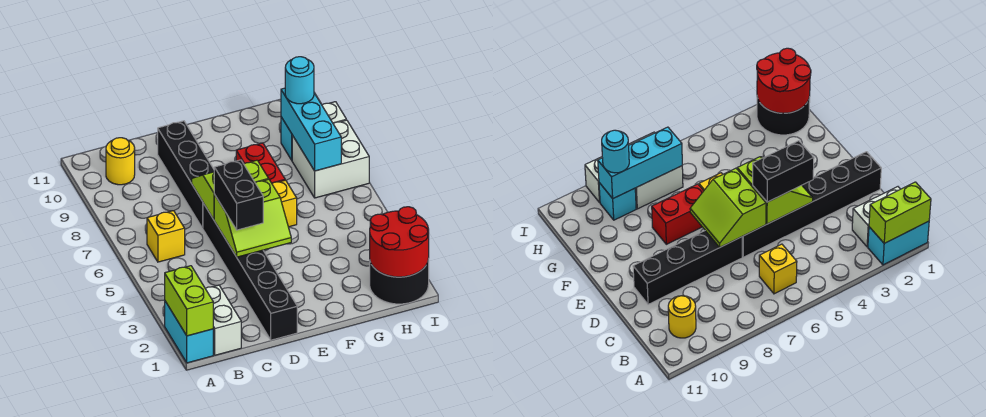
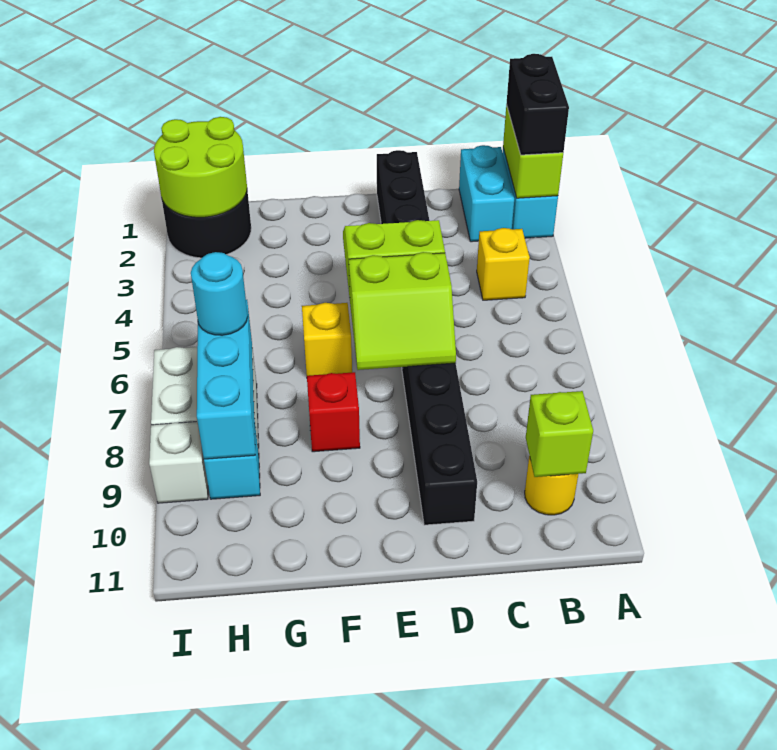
white 1x2 brick [205,285,241,355] -> cyan 1x2 brick [459,145,514,242]
yellow 1x1 brick [147,211,185,262] -> yellow 1x1 brick moved to [477,228,530,300]
none -> lime 1x1 brick [526,391,593,477]
black 1x2 brick [214,160,263,230] -> black 1x2 brick moved to [506,54,569,155]
red 1x2 brick [236,143,285,183] -> red 1x1 brick [307,372,360,452]
red 2x2 round brick [370,207,429,277] -> lime 2x2 round brick [154,117,247,217]
cyan 1x1 round brick [285,57,314,104] -> cyan 1x1 round brick moved to [191,252,248,335]

